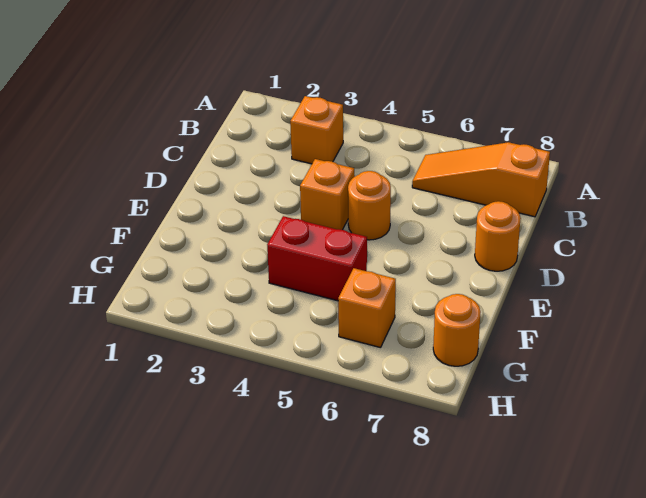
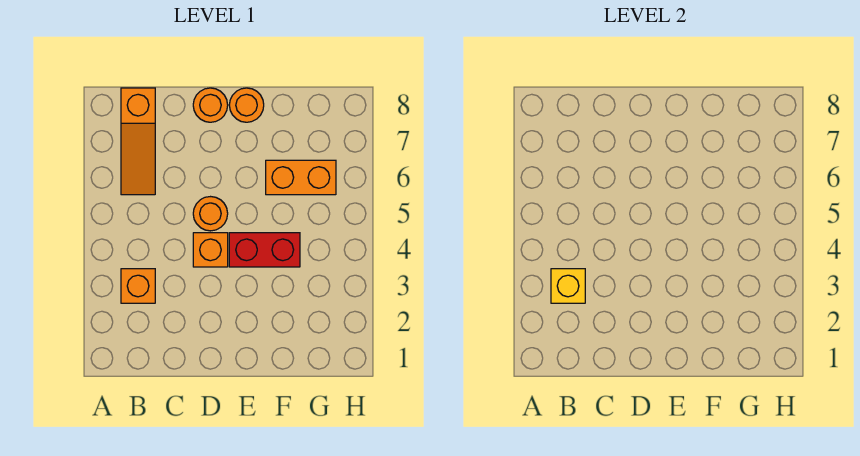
none -> yellow 1x1 brick [551,269,585,303]
red 1x2 brick [267,216,367,301] -> red 1x2 brick turned to [229,233,300,267]
orange 1x1 brick [338,268,396,348] -> orange 1x2 brick [266,160,336,195]
orange 1x1 round brick [433,294,481,366] -> orange 1x1 round brick moved to [229,88,264,122]

